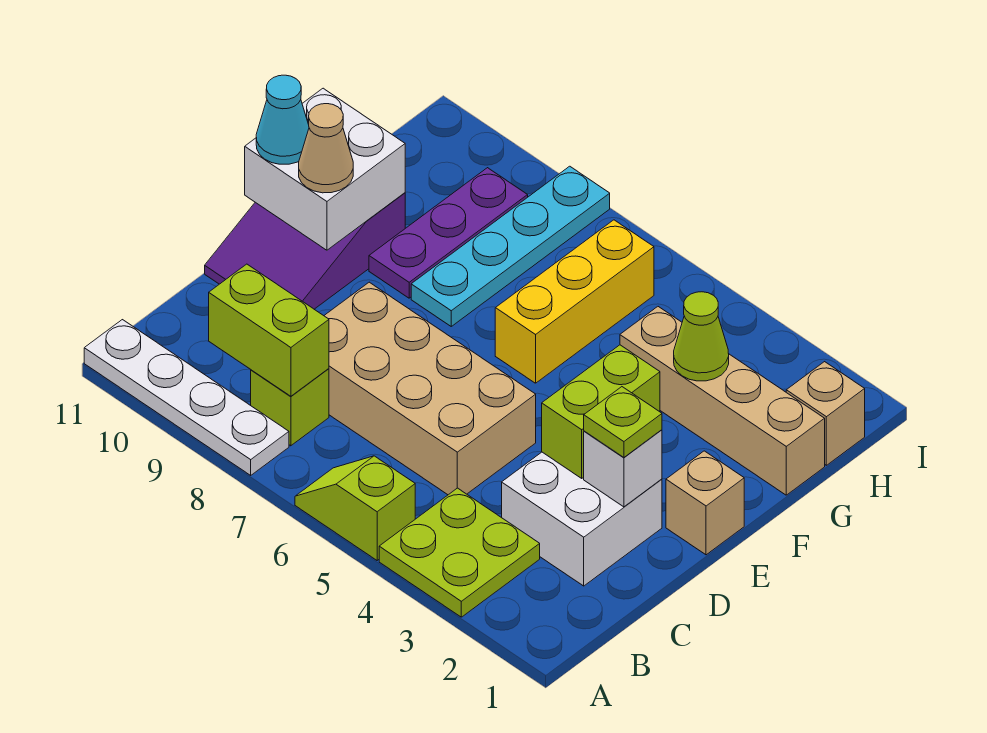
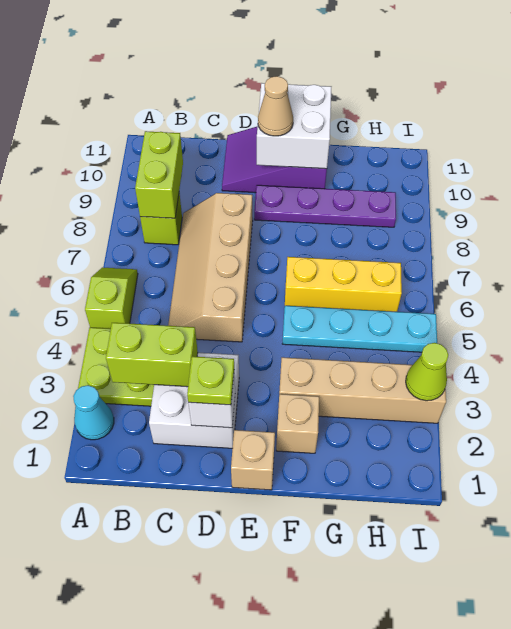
white 1x4 plate [84,320,289,475] -> none
tan 2x4 brick [324,282,536,495] -> tan 2x4 slope [168,193,253,342]
lime 1x2 brick [542,345,660,478] -> lime 1x2 brick moved to [106,323,198,387]
cyan 1x1 cone [256,75,309,164] -> cyan 1x1 cone moved to [73,385,114,440]
cyan 1x4 plate [411,166,610,326] -> cyan 1x4 plate moved to [282,306,437,352]
purple 1x3 plate [369,168,528,298] -> purple 1x4 plate [254,185,396,227]
tan 1x4 brick [620,307,825,495] -> tan 1x4 brick turned to [279,357,446,423]
lime 1x1 cone [674,292,729,381] -> lime 1x1 cone moved to [406,343,448,401]
tan 1x1 brick [786,362,865,465] -> tan 1x1 brick moved to [276,394,319,453]

